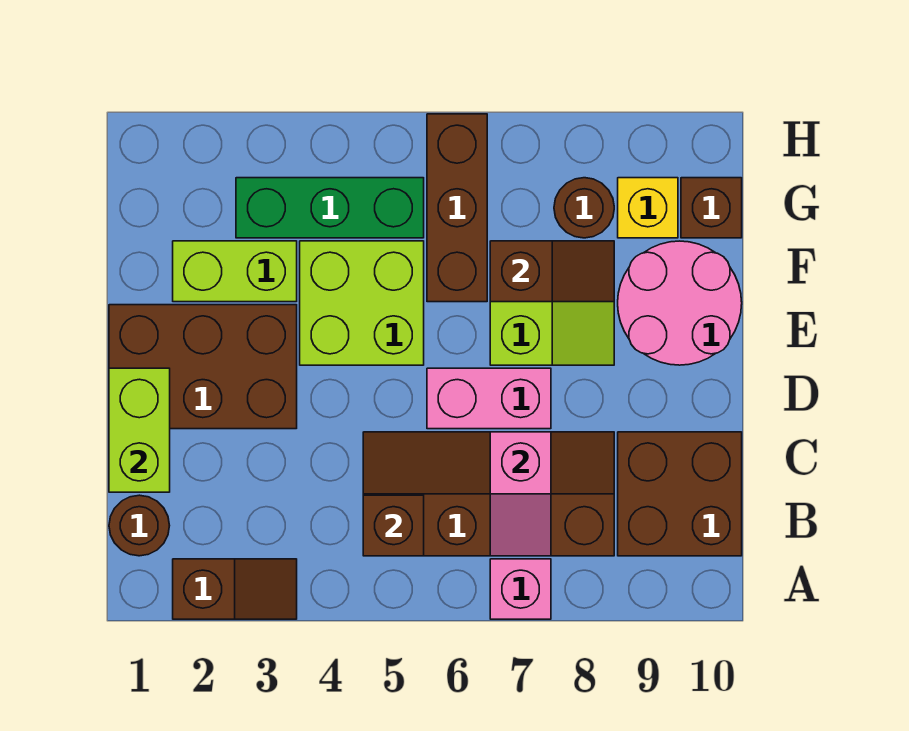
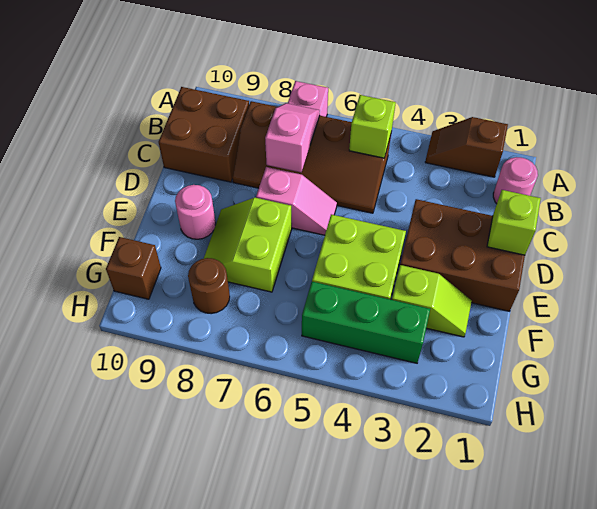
brown 1x1 round brick [109,495,170,556] -> pink 1x1 round brick [493,157,538,204]
brown 1x1 brick [363,495,424,556] -> lime 1x1 brick [349,95,396,158]
lime 1x2 brick [109,368,170,492] -> lime 1x1 brick [487,190,541,255]
pink 1x2 brick [427,368,551,429] -> pink 1x2 slope [256,167,337,235]
pink 2x2 round brick [618,241,742,365] -> pink 1x1 round brick [175,185,216,239]
lime 1x2 brick [173,241,297,302] -> lime 1x2 slope [392,265,472,337]
brown 1x3 brick [427,114,487,302] -> none
brown 1x2 slope [490,241,614,302] -> none
yellow 1x1 brick [618,178,678,238] -> none

